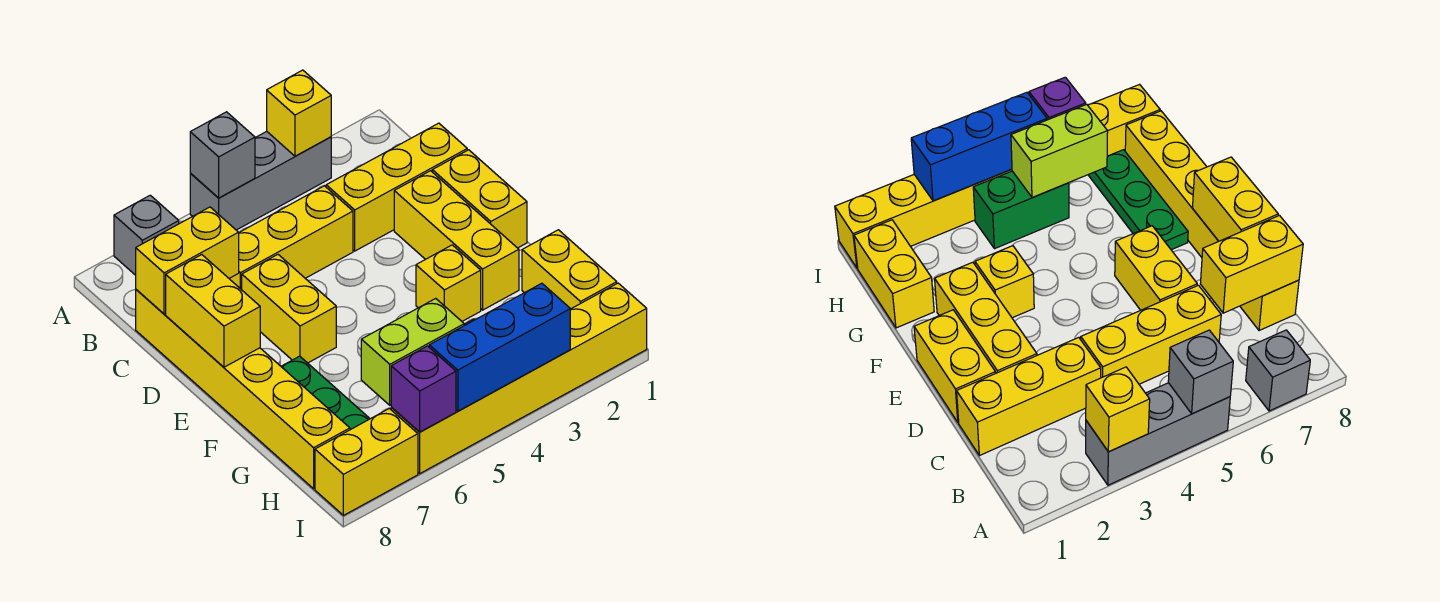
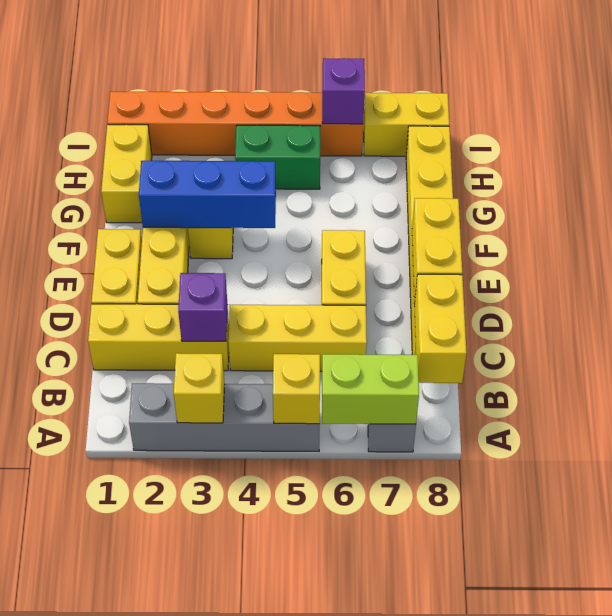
grey 1x3 brick [190,131,331,230] -> grey 1x4 brick [129,383,320,451]
grey 1x1 brick [190,112,255,198] -> yellow 1x1 brick [273,354,320,424]
none -> purple 1x1 brick [178,273,228,341]
yellow 1x2 brick [136,207,239,314] -> yellow 1x2 brick turned to [414,274,467,383]
green 1x3 plate [281,356,370,430] -> none
lime 1x2 brick [361,298,464,405] -> lime 1x2 brick moved to [322,354,419,424]
yellow 1x6 brick [391,283,647,473] -> orange 1x6 brick [107,92,363,156]
blue 1x3 brick [429,283,570,411] -> blue 1x3 brick moved to [139,161,276,228]

